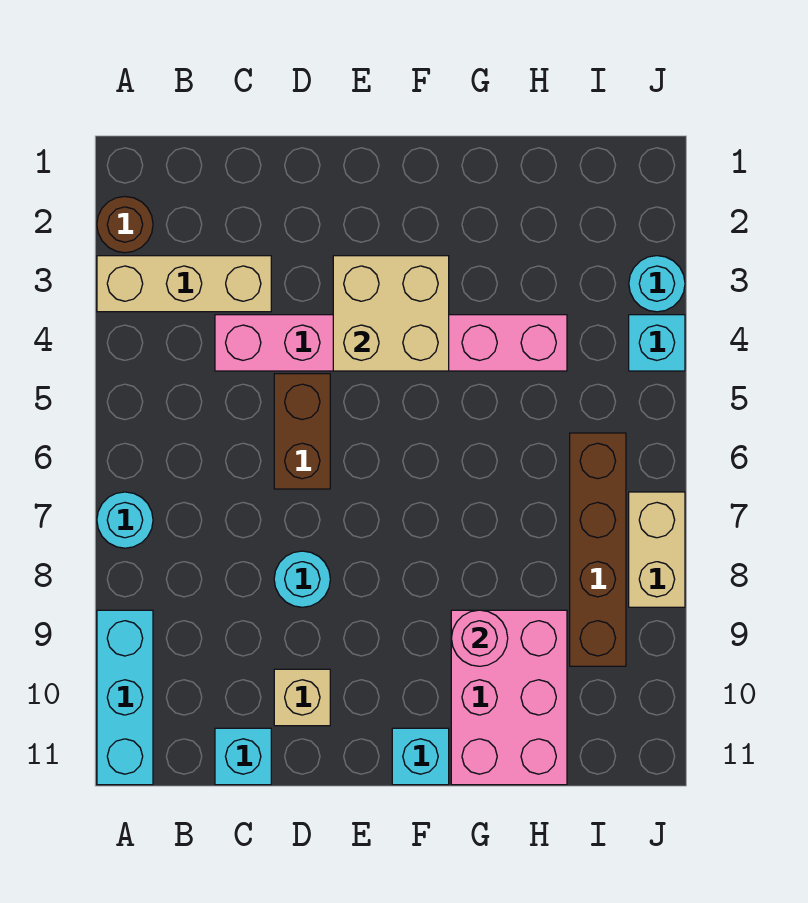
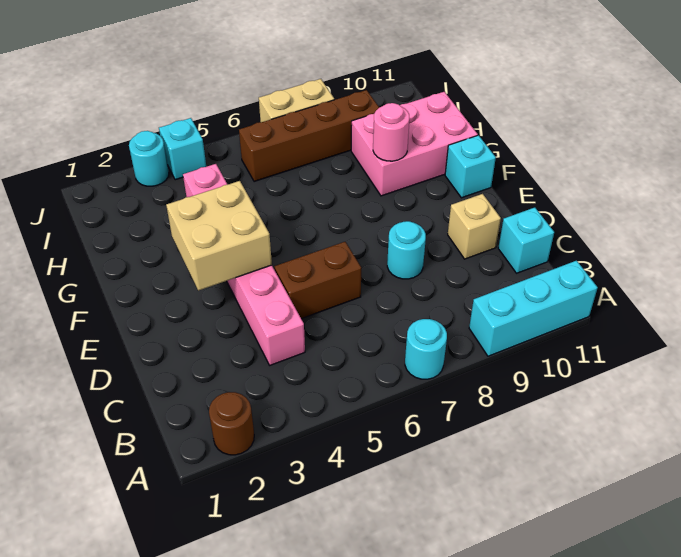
tan 1x3 brick [97,256,271,312] -> none

